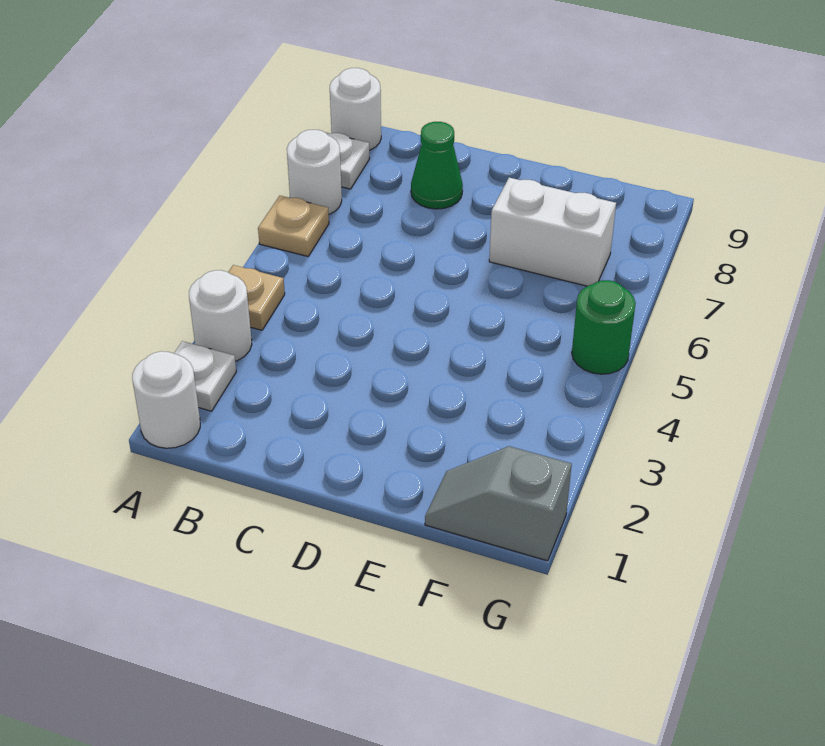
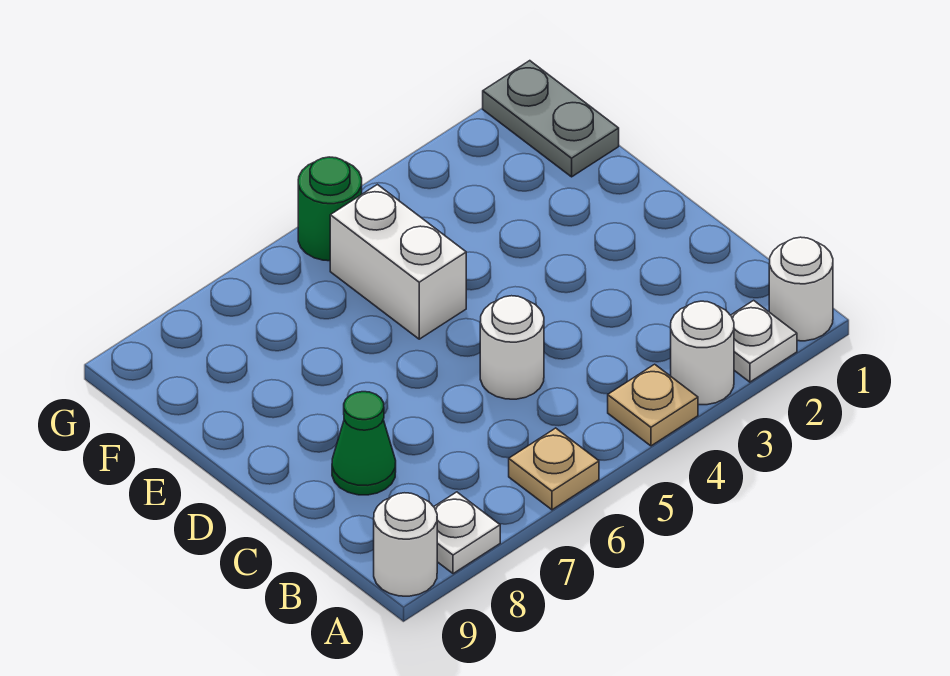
white 1x1 round brick [287,130,342,214] -> white 1x1 round brick moved to [480,296,544,399]
white 1x2 brick [489,178,616,286] -> white 1x2 brick moved to [330,185,466,339]
grey 1x2 slope [425,446,572,561] -> grey 1x2 plate [483,61,619,177]

